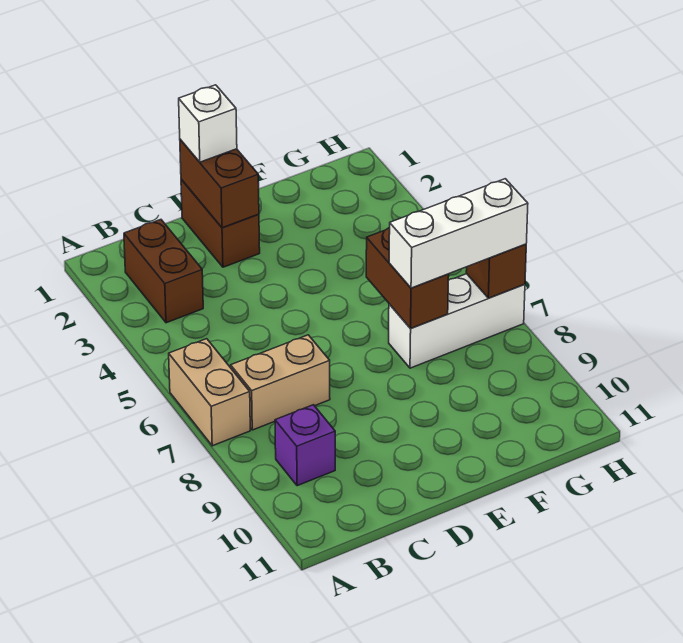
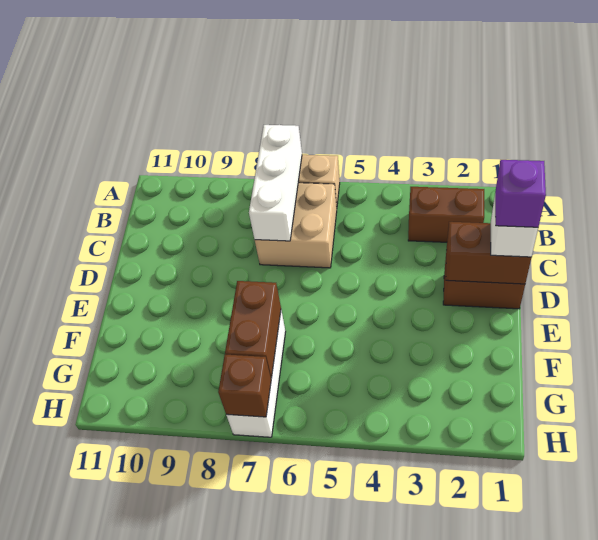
tan 1x2 brick [231,335,330,430] -> tan 2x2 brick [255,183,337,268]
purple 1x1 brick [275,405,335,486] -> purple 1x1 brick moved to [495,160,546,227]
brown 1x2 brick [366,227,449,328] -> brown 1x2 brick turned to [225,281,281,378]
white 1x3 brick [389,179,528,288] -> white 1x3 brick moved to [249,125,302,241]

